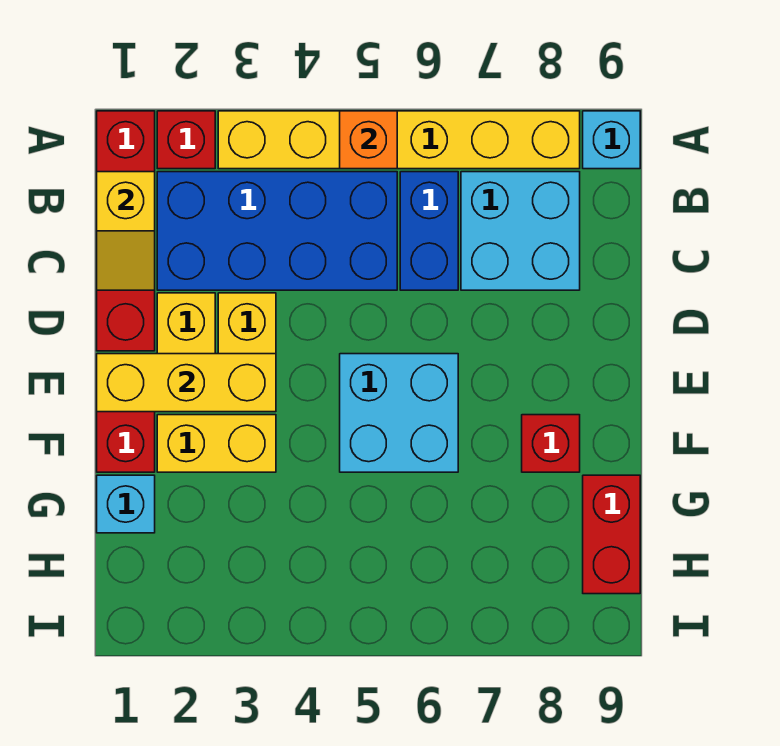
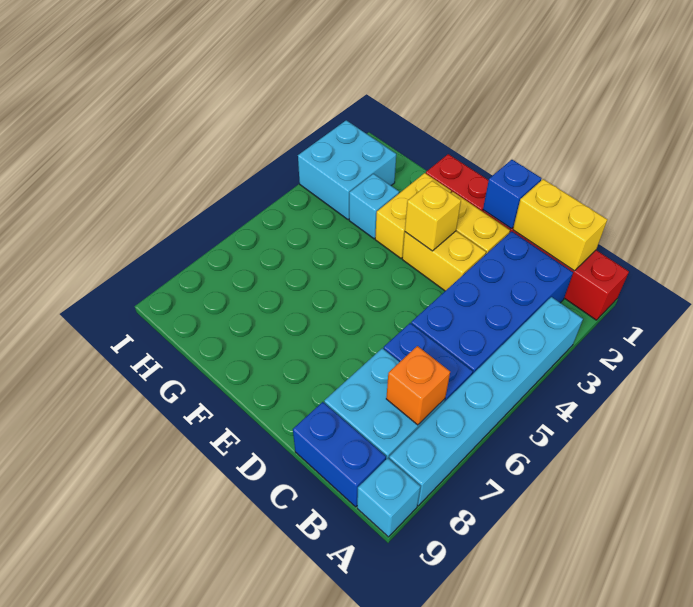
red 1x1 brick [157,111,215,169] -> none
yellow 1x6 brick [218,111,580,169] -> cyan 1x6 brick [389,297,583,506]
orange 1x1 brick [340,111,397,169] -> orange 1x1 brick moved to [386,346,450,425]
yellow 1x2 slope [97,172,155,290] -> yellow 1x2 brick [513,179,607,271]
none -> blue 1x2 brick [293,402,386,507]
none -> blue 1x1 brick [483,160,542,228]
yellow 1x3 brick [97,354,276,412] -> yellow 1x1 brick [405,181,461,251]
cyan 2x2 brick [340,354,458,472] -> cyan 2x2 brick moved to [298,120,396,220]
red 1x1 brick [522,415,580,472] -> none
cyan 1x1 brick [97,475,155,533] -> cyan 1x1 brick moved to [349,174,399,239]
red 1x2 brick [583,475,640,594] -> none

